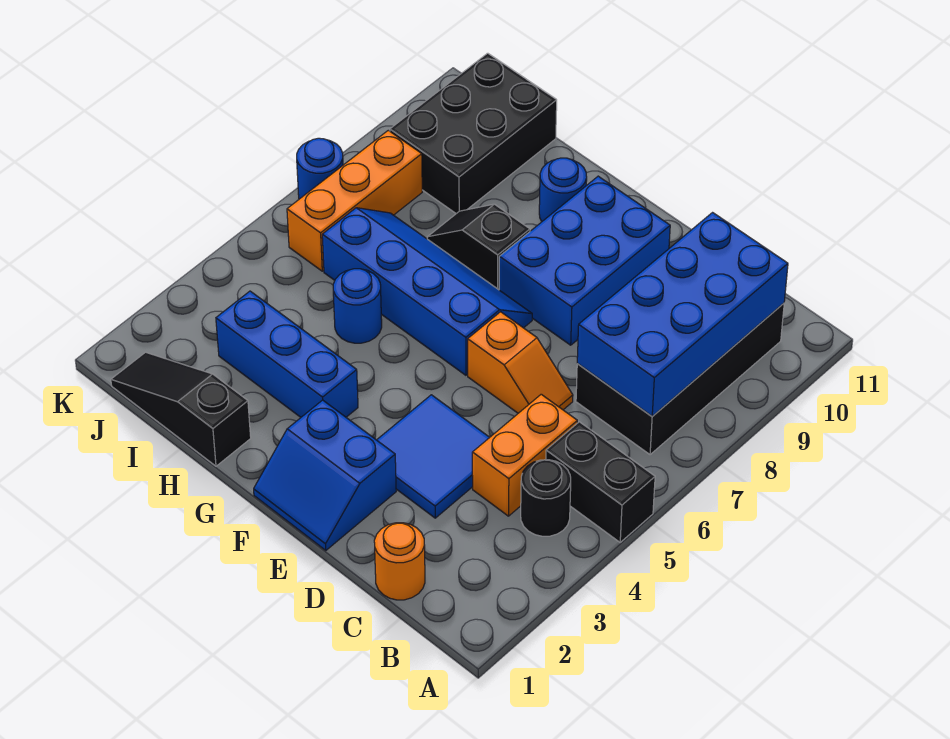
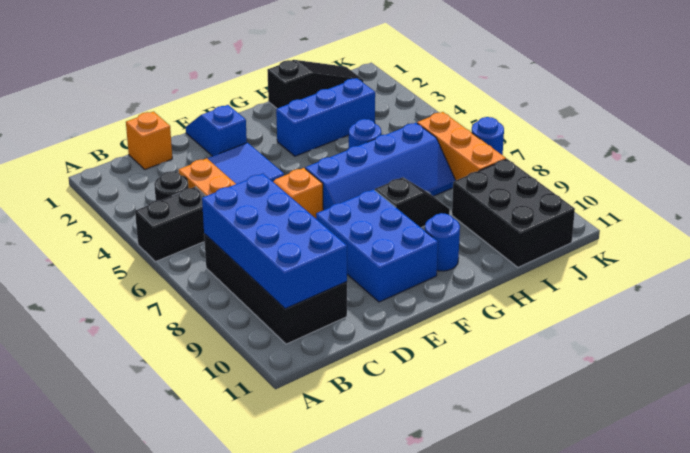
orange 1x1 round brick [374,523,425,600] -> orange 1x1 brick [126,112,172,169]
blue 2x2 slope [254,400,396,551] -> blue 1x2 slope [186,105,247,156]

